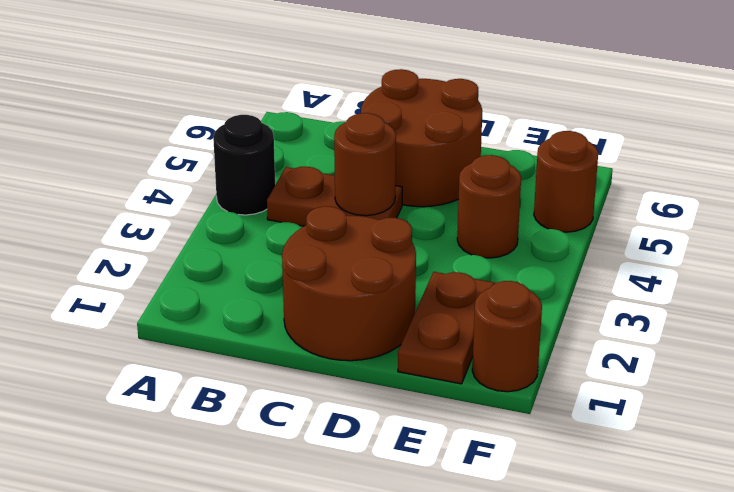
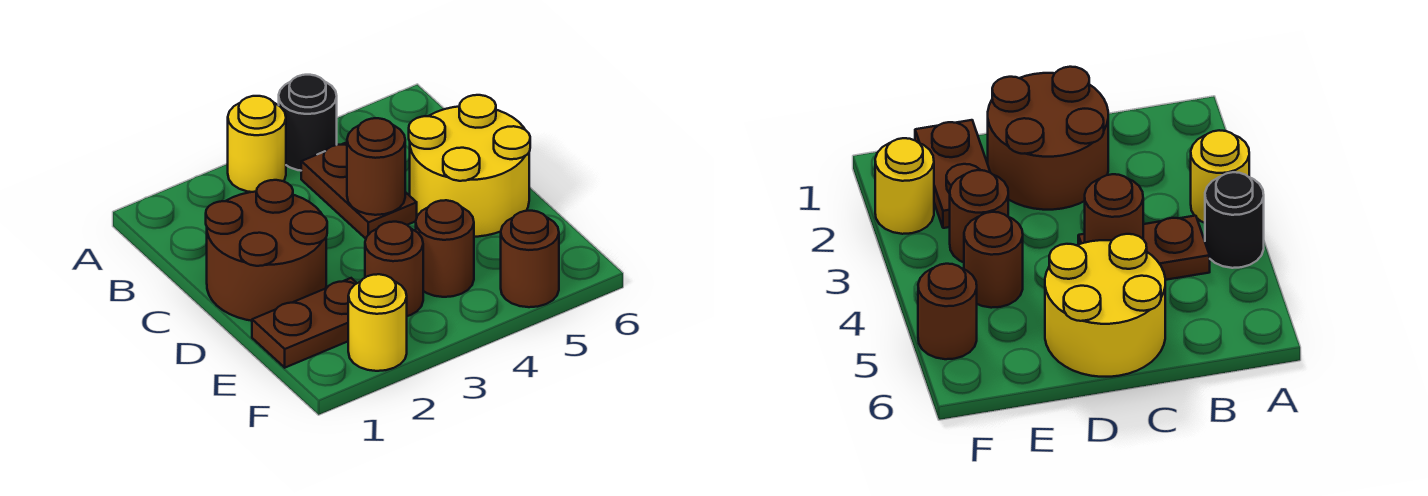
none -> yellow 1x1 round brick [228,96,286,192]
brown 2x2 round brick [361,69,482,207] -> yellow 2x2 round brick [409,95,530,237]
brown 1x1 round brick [472,281,542,392] -> brown 1x1 round brick moved to [365,222,423,316]
none -> yellow 1x1 round brick [348,274,407,371]

